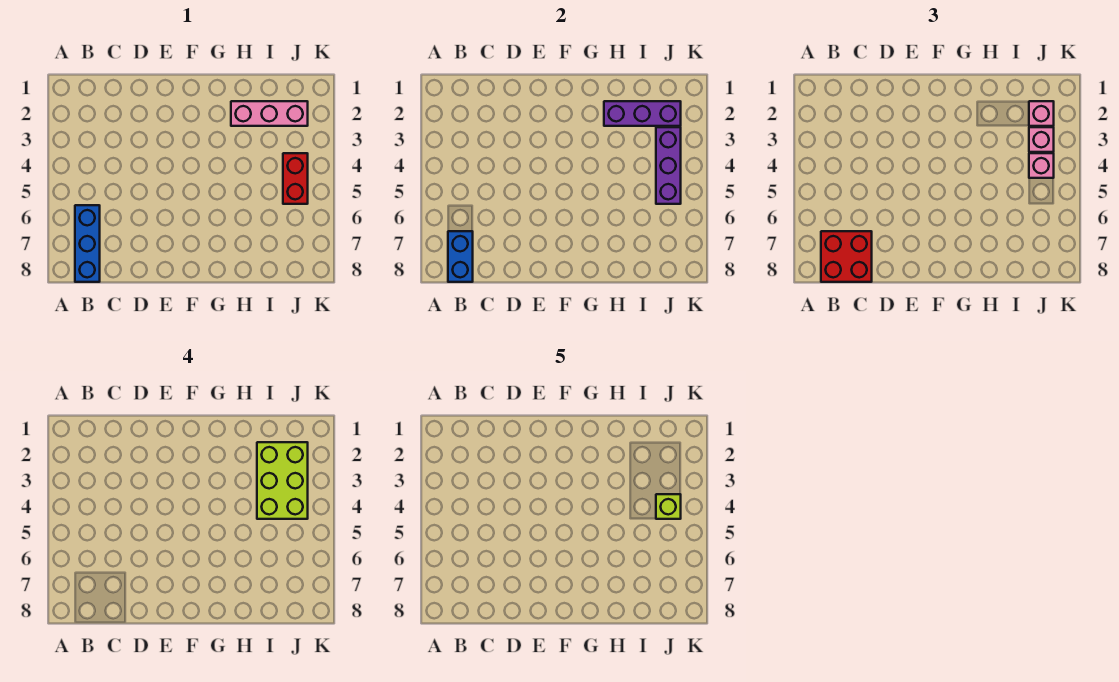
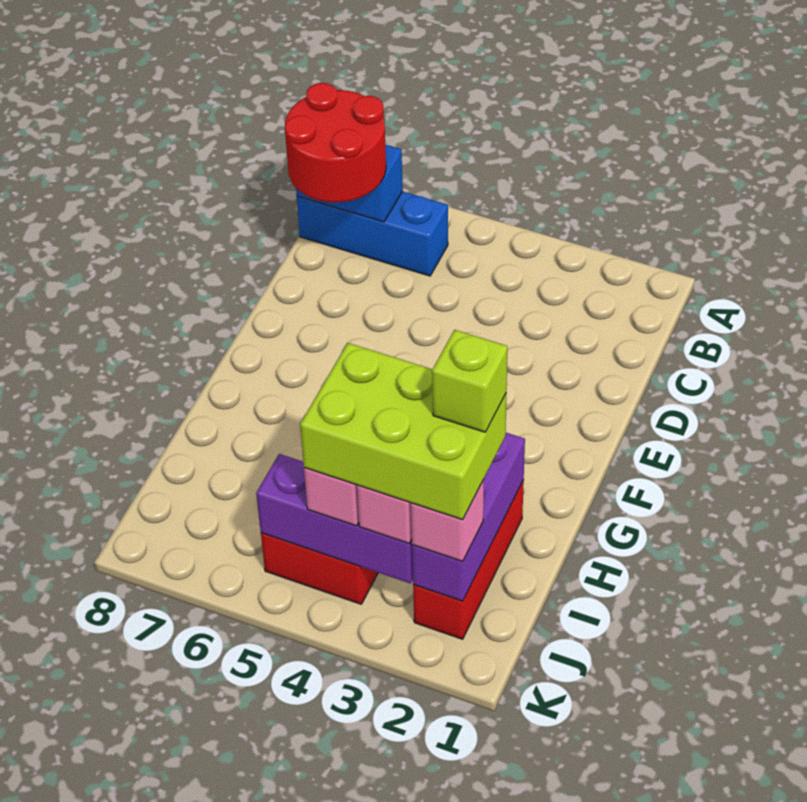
red 2x2 brick [821,231,872,282] -> red 2x2 round brick [285,83,386,203]
pink 1x3 brick [231,101,308,126] -> red 1x3 brick [413,480,524,639]
lime 1x1 brick [656,494,681,519] -> lime 1x1 brick moved to [432,330,507,432]

